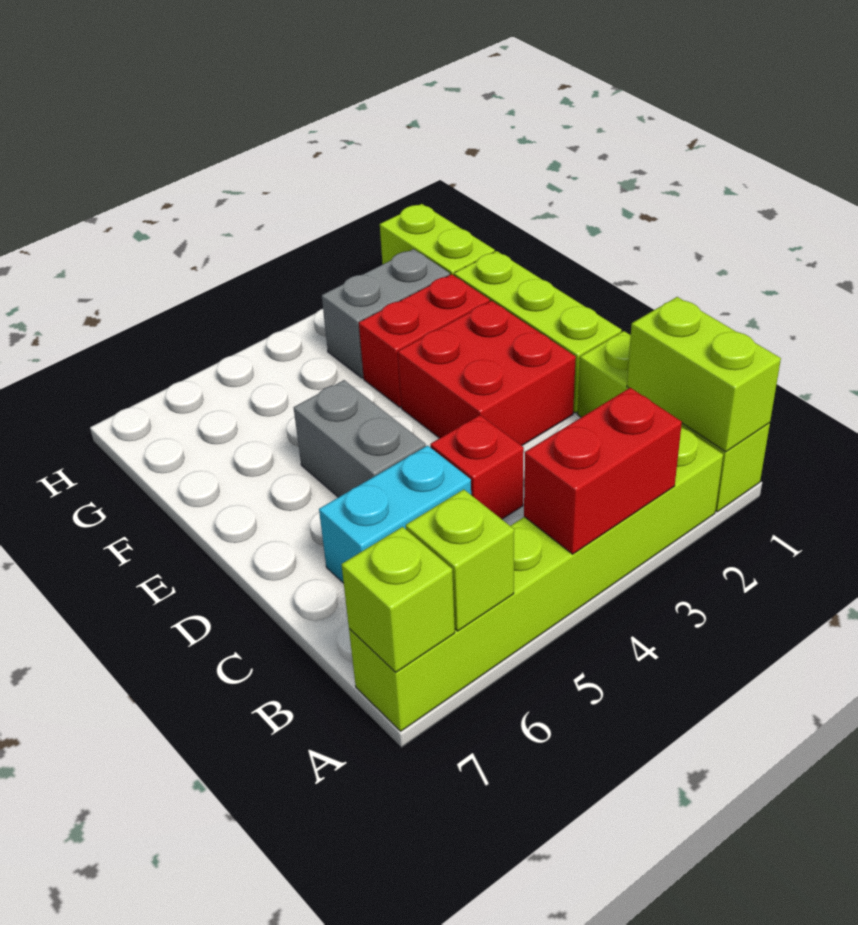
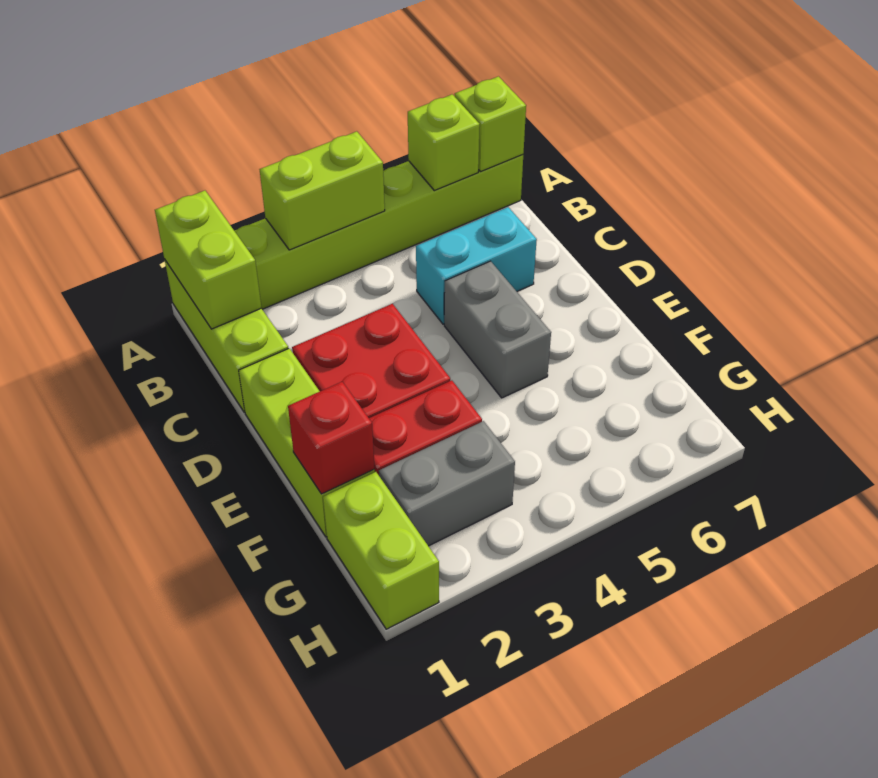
red 1x2 brick [524,388,682,554] -> lime 1x2 brick [260,131,385,250]
red 1x1 brick [430,415,524,519] -> red 1x1 brick moved to [288,382,375,494]

